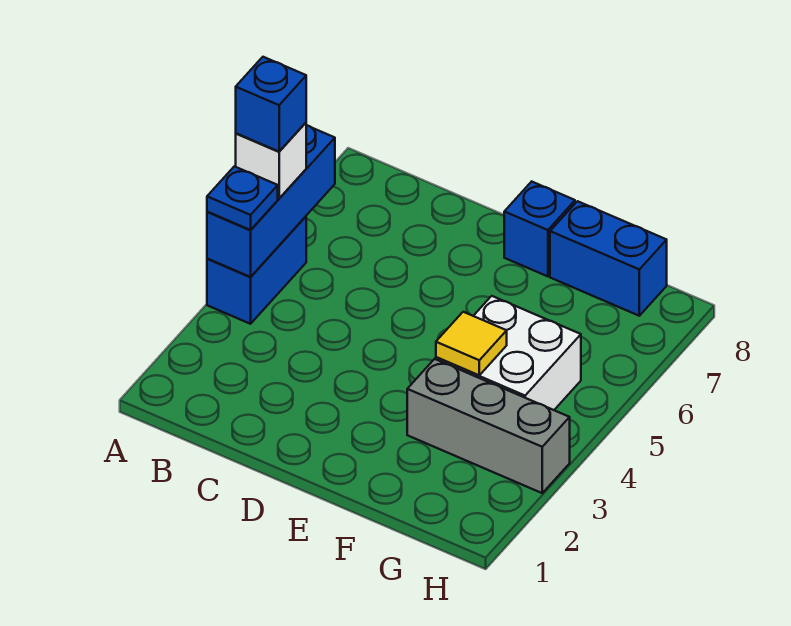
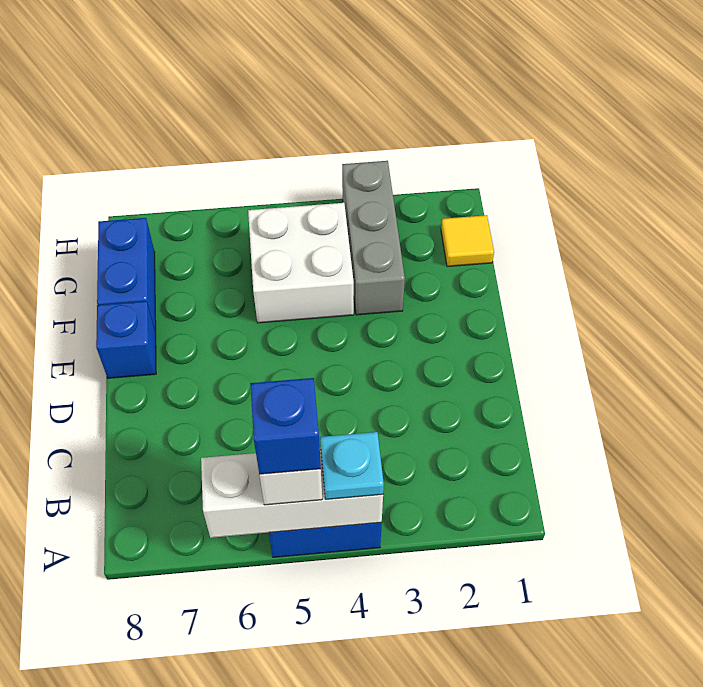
blue 1x3 brick [207,125,335,277] -> white 1x3 brick [201,447,383,538]
blue 1x1 plate [207,166,278,230] -> cyan 1x1 plate [320,432,384,499]
yellow 1x1 tile [436,312,507,375] -> yellow 1x1 tile moved to [441,215,494,267]

